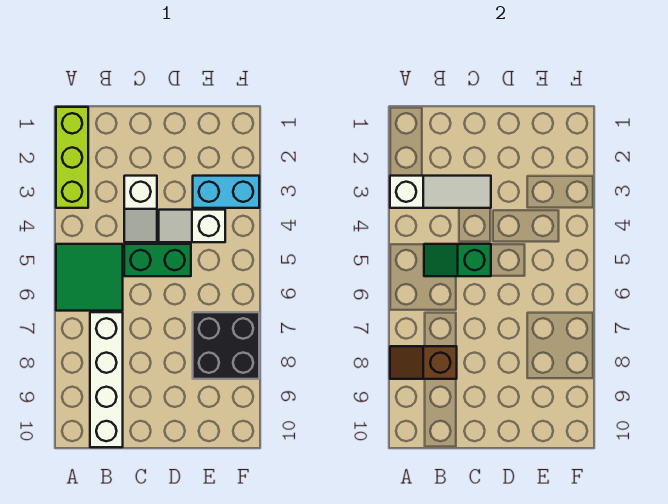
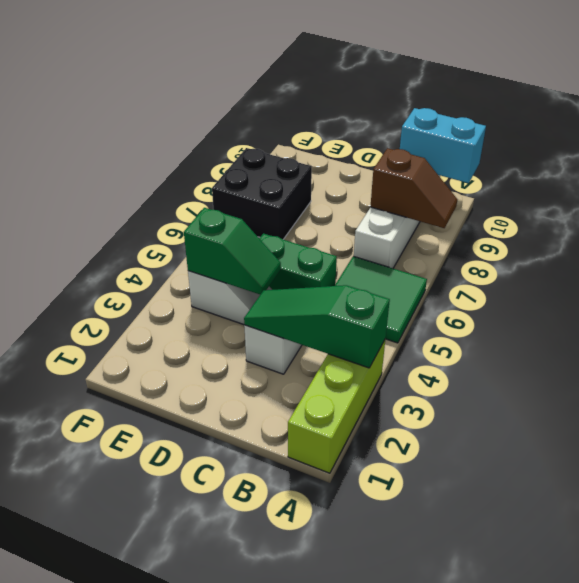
white 1x3 slope [390,176,491,208] -> green 1x3 slope [244,285,390,368]
green 1x2 slope [424,244,491,276] -> green 1x2 slope moved to [184,208,281,295]
cyan 1x2 brick [193,176,259,208] -> cyan 1x2 brick moved to [400,108,486,183]

